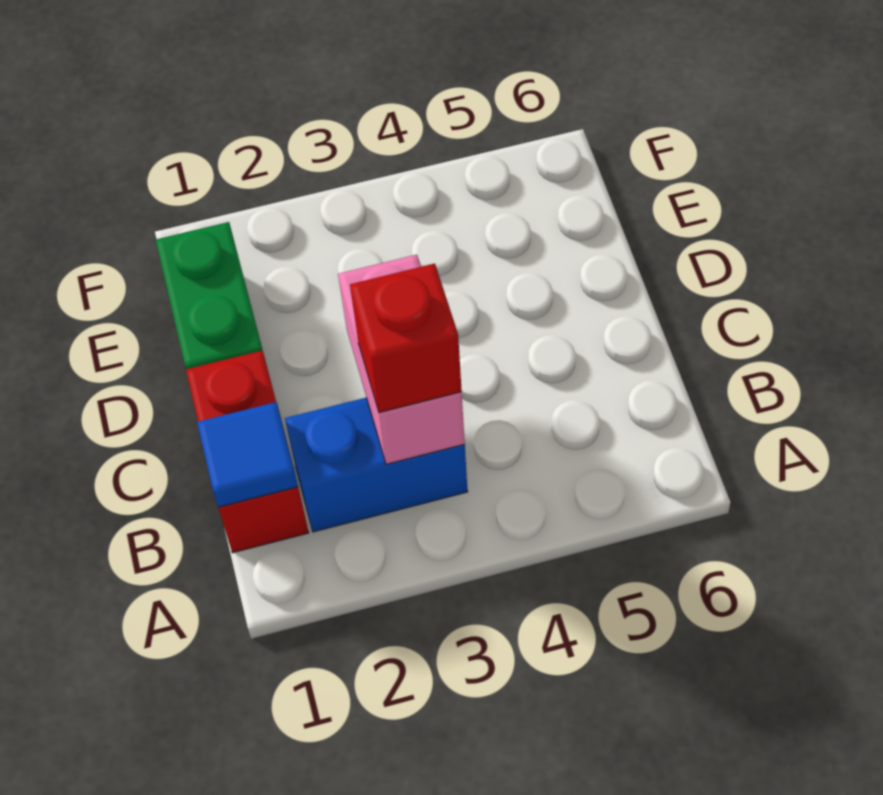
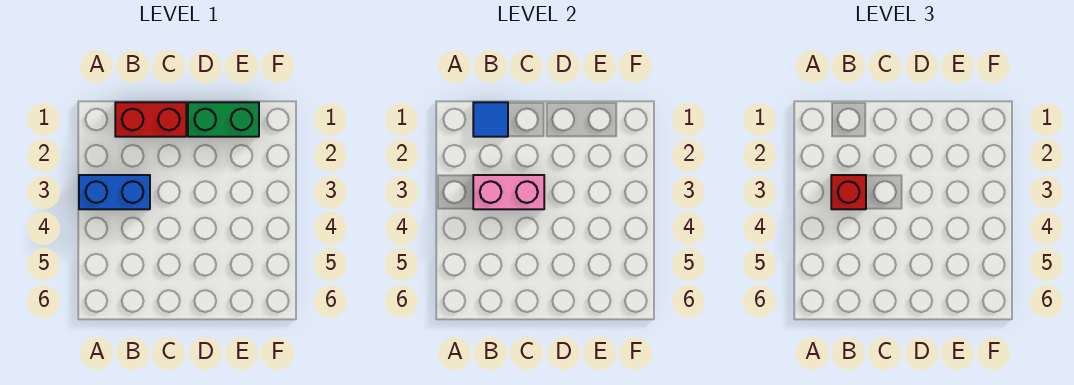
blue 1x2 brick [285,398,468,532] -> blue 1x2 brick turned to [79,175,150,209]

